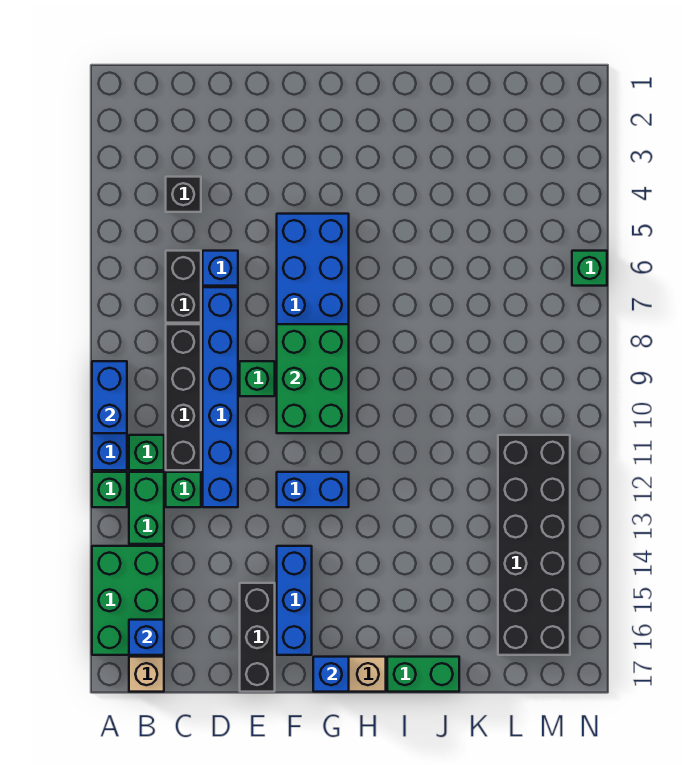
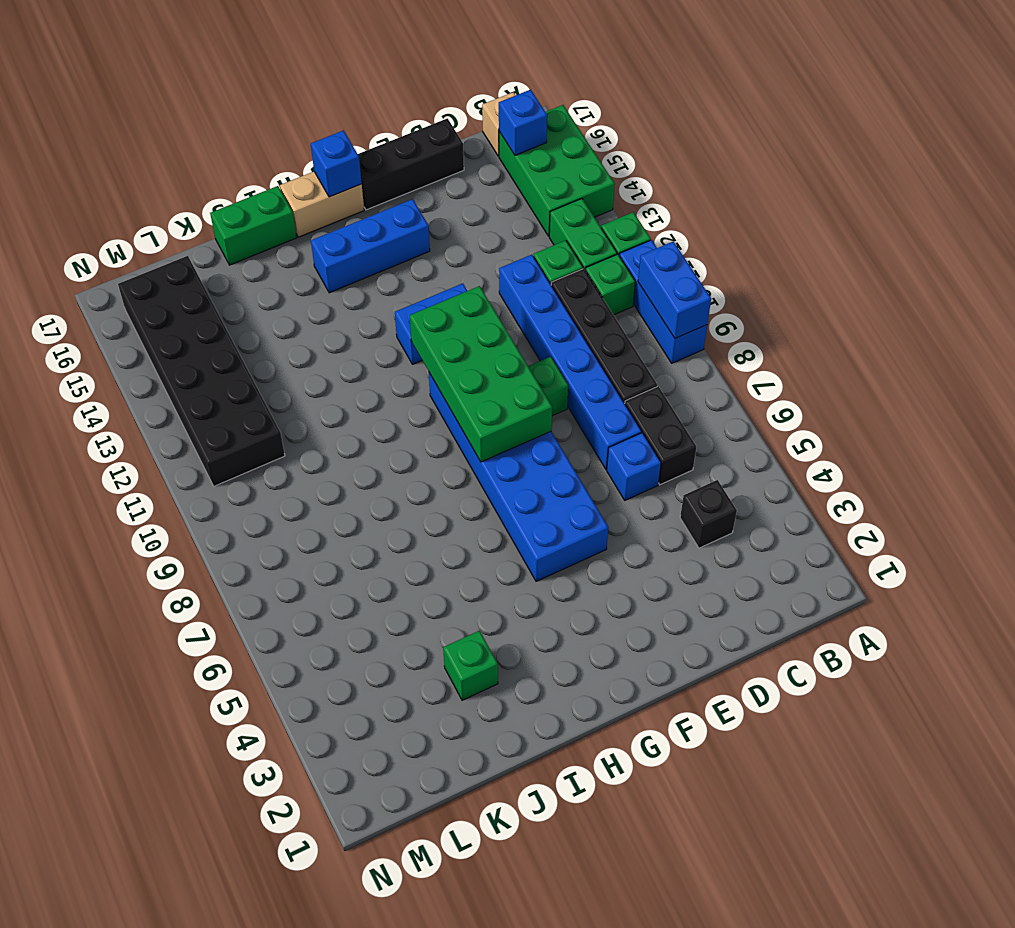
black 1x3 brick [240,583,275,692] -> black 1x3 brick turned to [358,118,464,210]
green 2x3 brick [277,324,349,433] -> green 2x4 brick [410,286,552,462]
blue 1x3 brick [277,546,312,655] -> blue 1x3 brick turned to [311,199,430,293]
green 1x1 brick [572,251,607,286] -> green 1x1 brick moved to [443,631,498,700]

